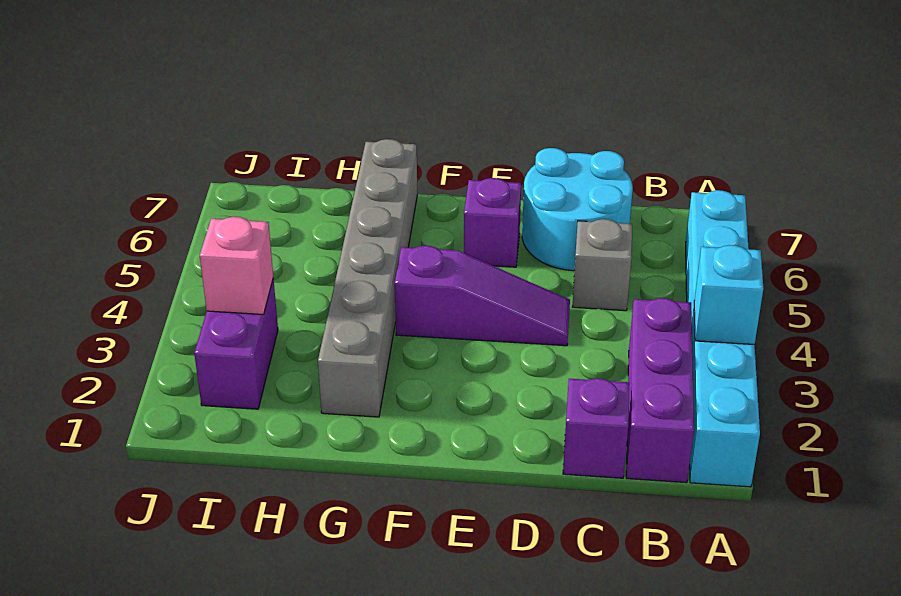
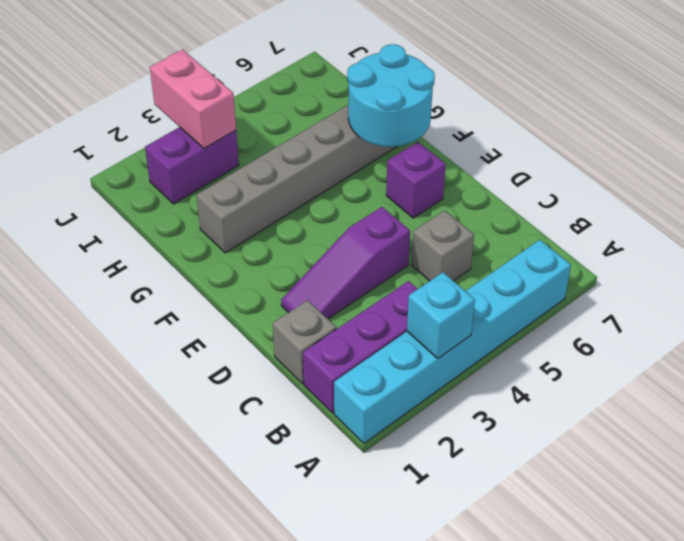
purple 1x1 brick [563,378,629,478] -> grey 1x1 brick [273,300,336,384]
cyan 2x2 round brick [522,148,633,271] -> cyan 2x2 round brick moved to [347,44,435,147]
purple 1x3 slope [395,246,570,346] -> purple 1x3 slope turned to [281,207,410,319]
pink 1x1 brick [200,217,273,315] -> pink 1x2 brick [150,50,236,148]

